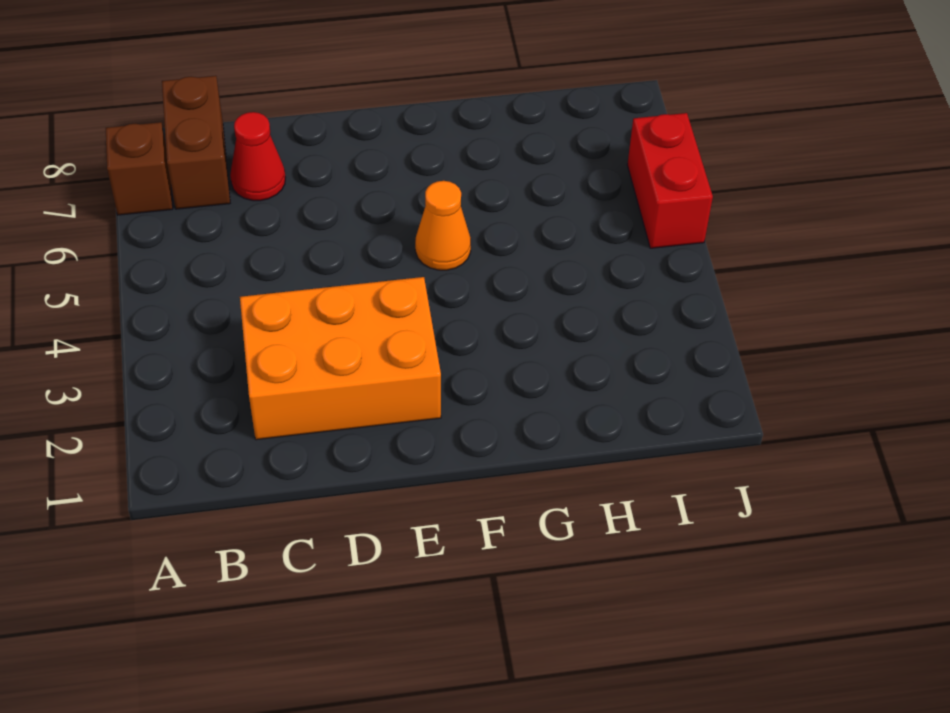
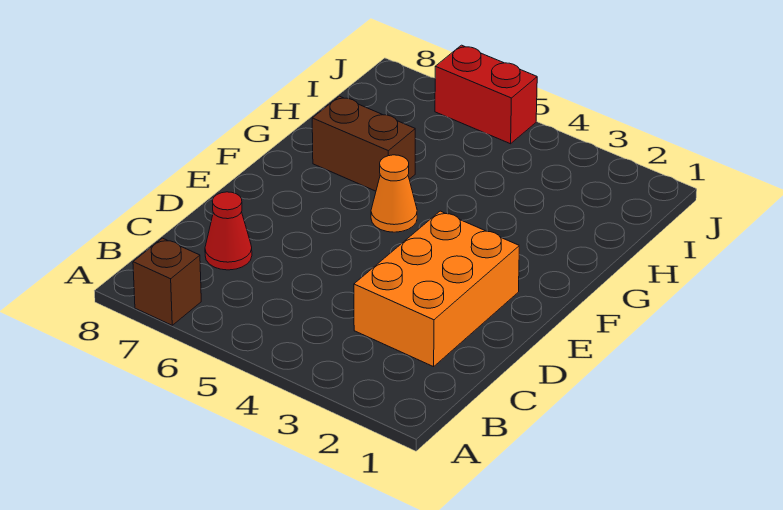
brown 1x2 brick [162,76,230,209] -> brown 1x2 brick moved to [312,96,415,191]

